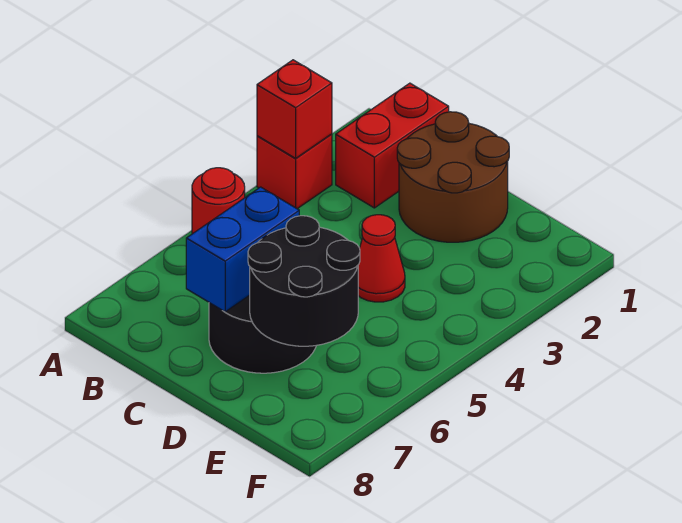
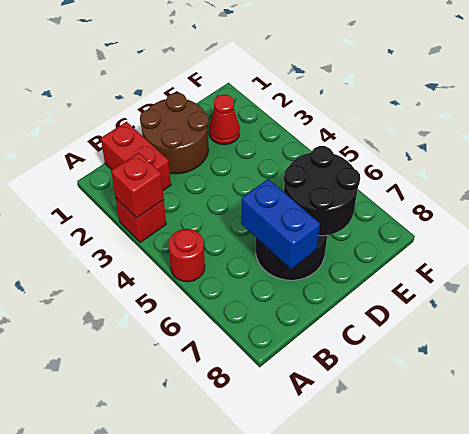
red 1x1 cone [358,215,405,302] -> red 1x1 cone moved to [209,95,240,145]

